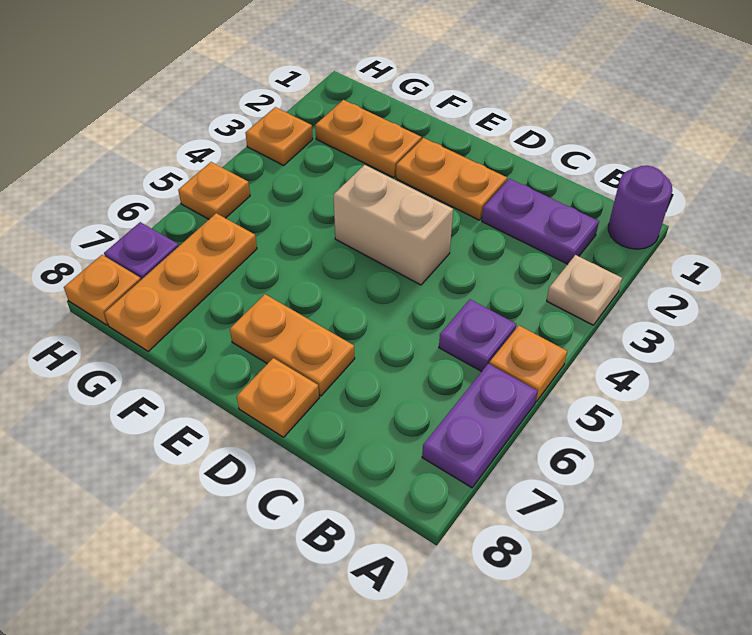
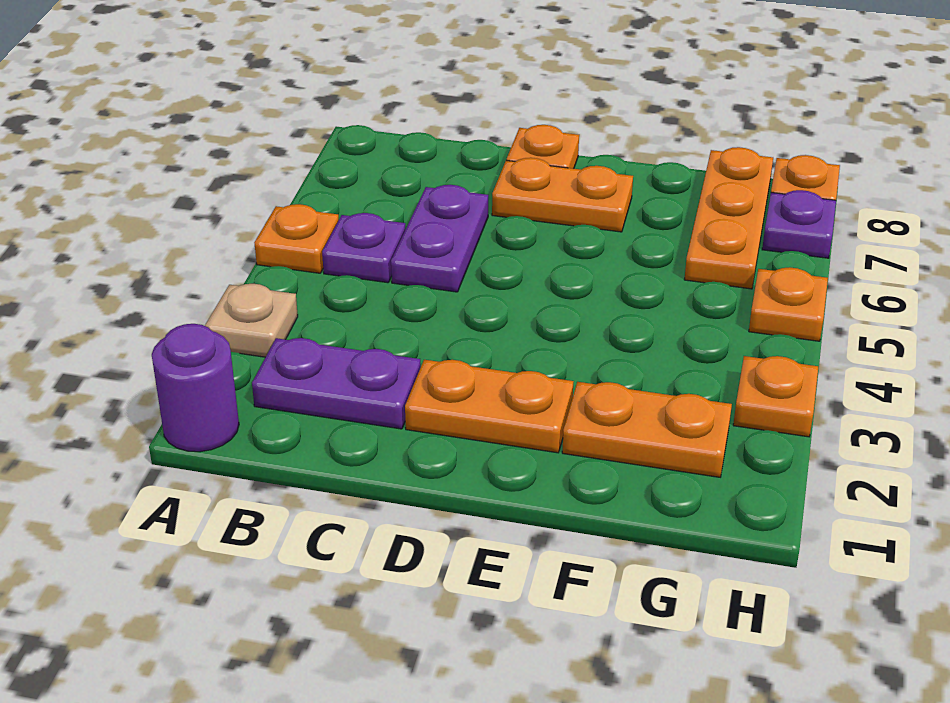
purple 1x2 plate [422,364,537,488] -> purple 1x2 plate moved to [391,185,488,292]
tan 1x2 brick [333,165,453,285] -> none

